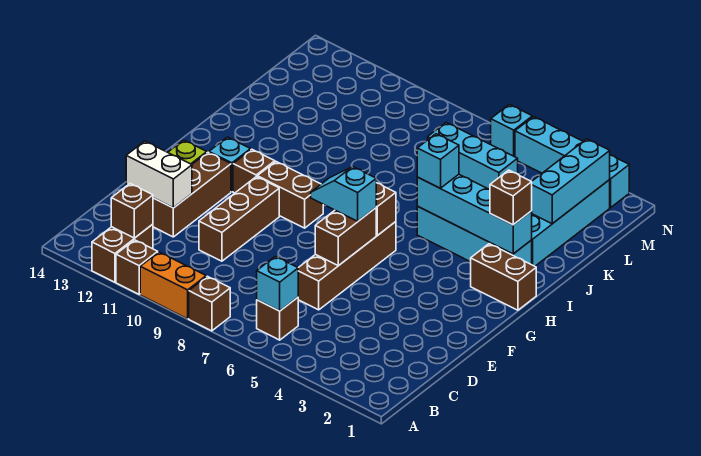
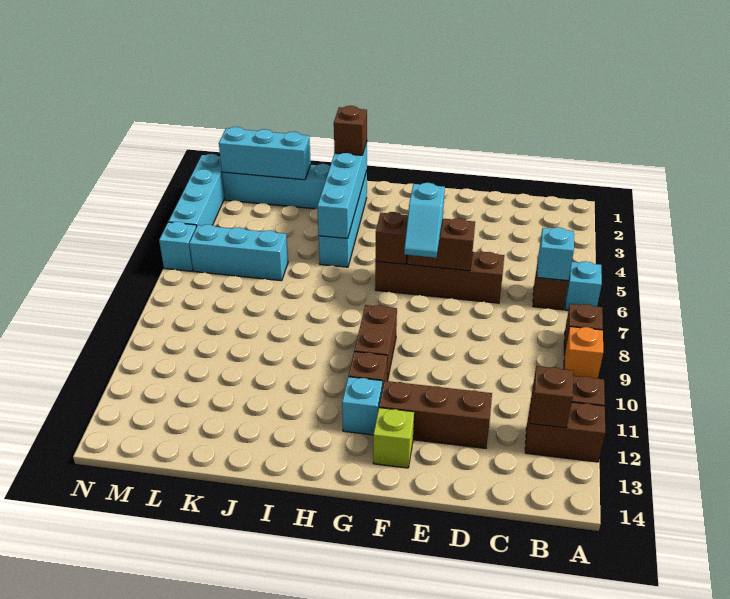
orange 1x2 brick [140,252,206,319] -> orange 1x1 brick [564,327,603,379]
brown 1x3 brick [199,177,279,261] -> none
white 1x2 brick [126,141,192,208] -> none
brown 1x2 brick [471,244,536,310] -> none
cyan 1x1 brick [417,134,459,188] -> cyan 1x1 brick moved to [565,261,602,310]
cyan 1x3 brick [428,123,518,190] -> cyan 1x3 brick turned to [189,225,288,281]

